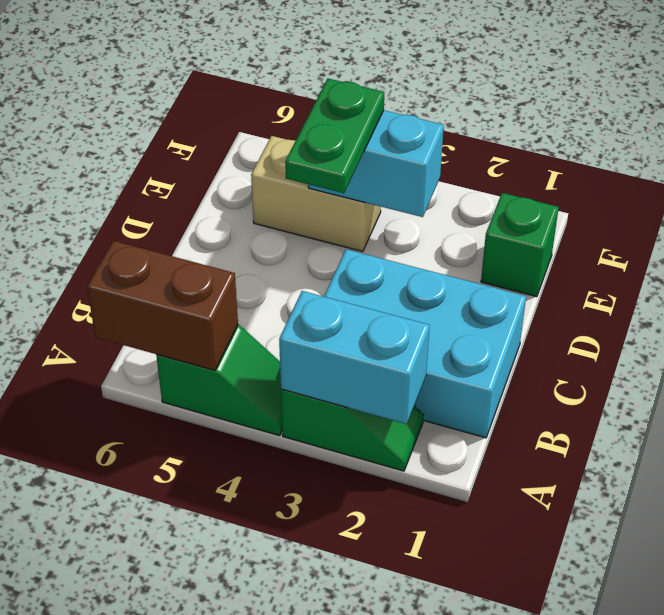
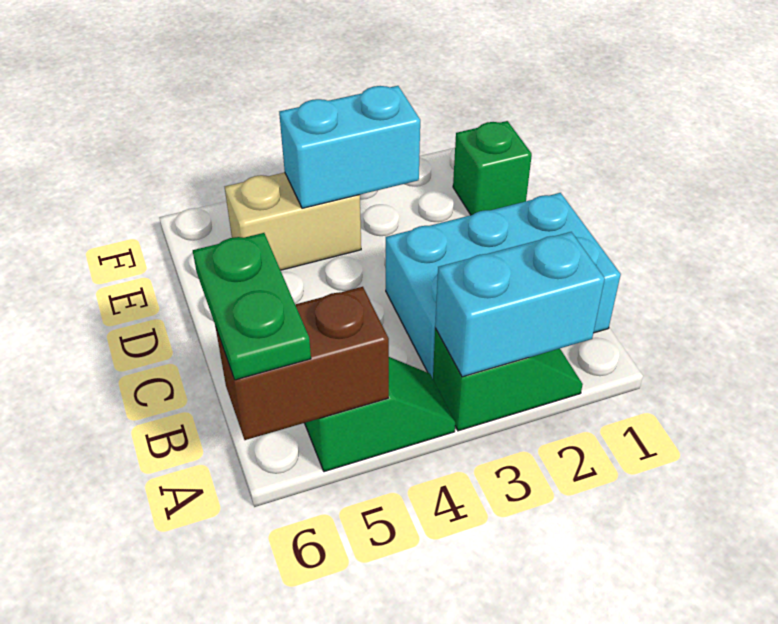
green 1x2 plate [285,78,384,193] -> green 1x2 plate moved to [193,233,311,380]

